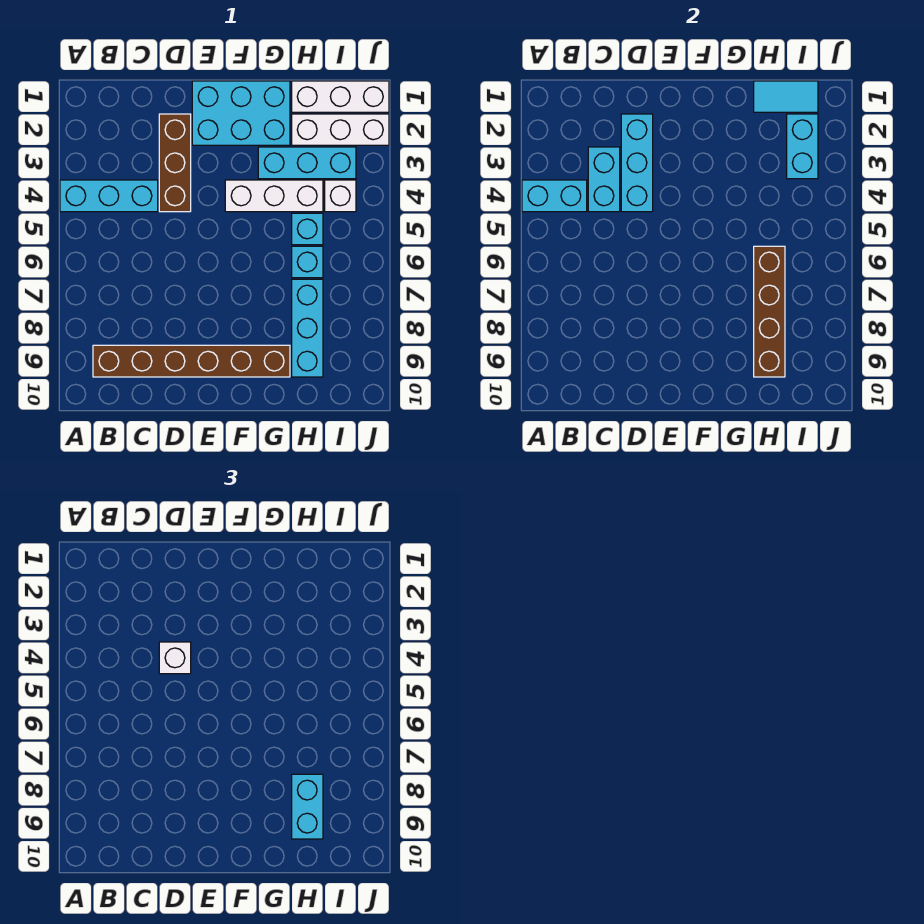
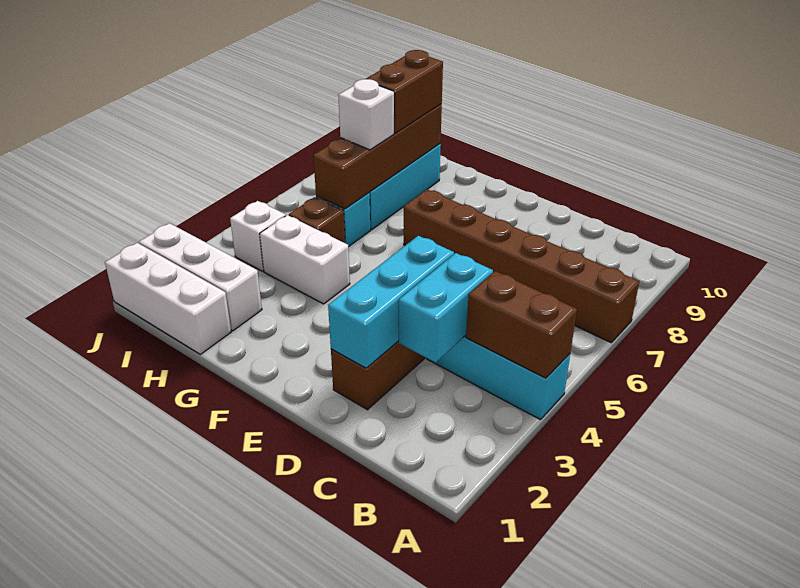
cyan 1x2 brick [522,180,587,212] -> brown 1x2 brick [466,271,577,378]
brown 1x6 brick [93,345,290,377] -> brown 1x6 brick moved to [404,189,639,342]
white 1x1 brick [159,642,191,674] -> white 1x1 brick moved to [339,79,394,150]
cyan 2x3 brick [192,81,290,145] -> none
white 1x3 brick [225,180,323,212] -> white 1x2 brick [260,215,350,304]
cyan 1x3 brick [258,147,356,179] -> none
cyan 1x2 tile [754,81,818,112] -> none
cyan 1x1 brick [292,213,323,245] -> brown 1x1 brick [289,197,345,243]
cyan 1x2 brick [292,774,323,839] -> brown 1x2 brick [366,50,443,133]
cyan 1x2 brick [787,114,818,179] -> none

